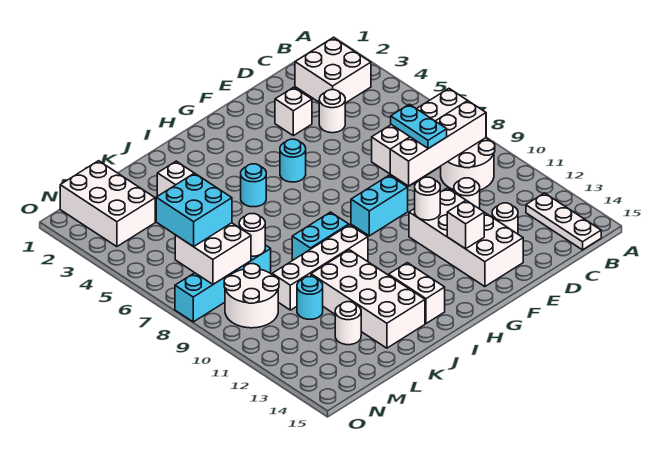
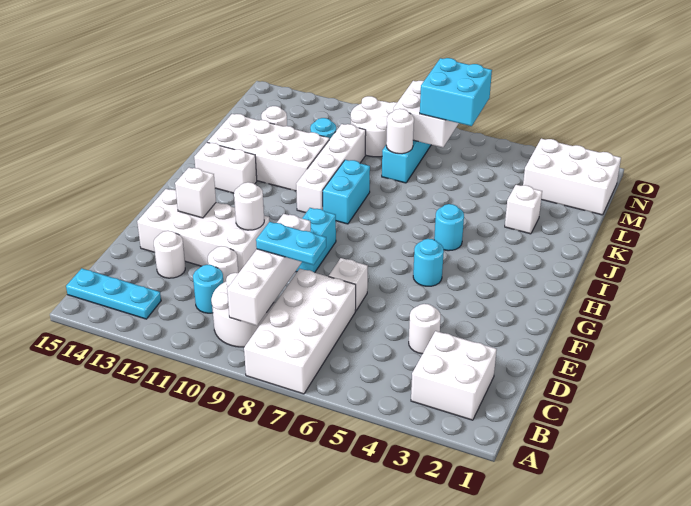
white 1x3 plate [526,193,601,250] -> cyan 1x3 plate [66,268,161,319]
none -> cyan 1x1 round brick [193,265,223,313]
white 1x1 brick [275,87,312,136] -> white 1x1 brick moved to [329,258,368,311]

